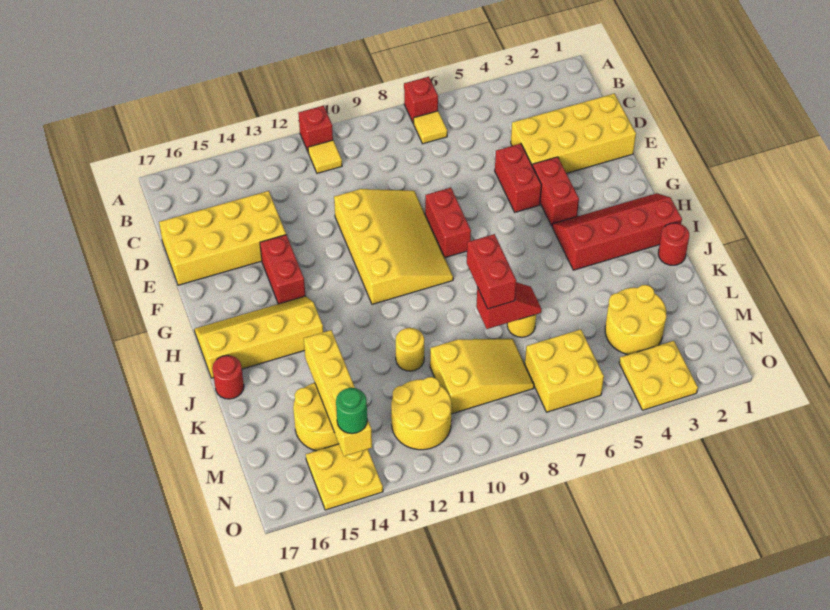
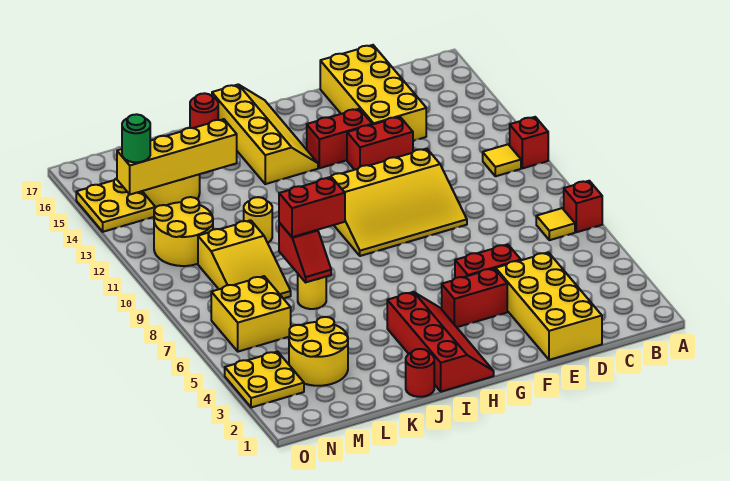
red 1x2 brick [425,188,471,258] -> red 1x2 brick moved to [347,117,413,170]

